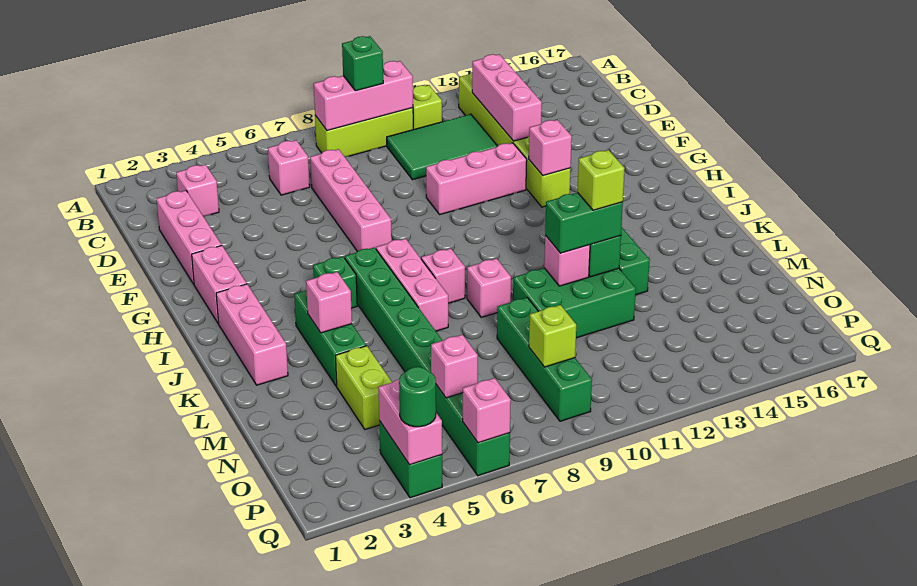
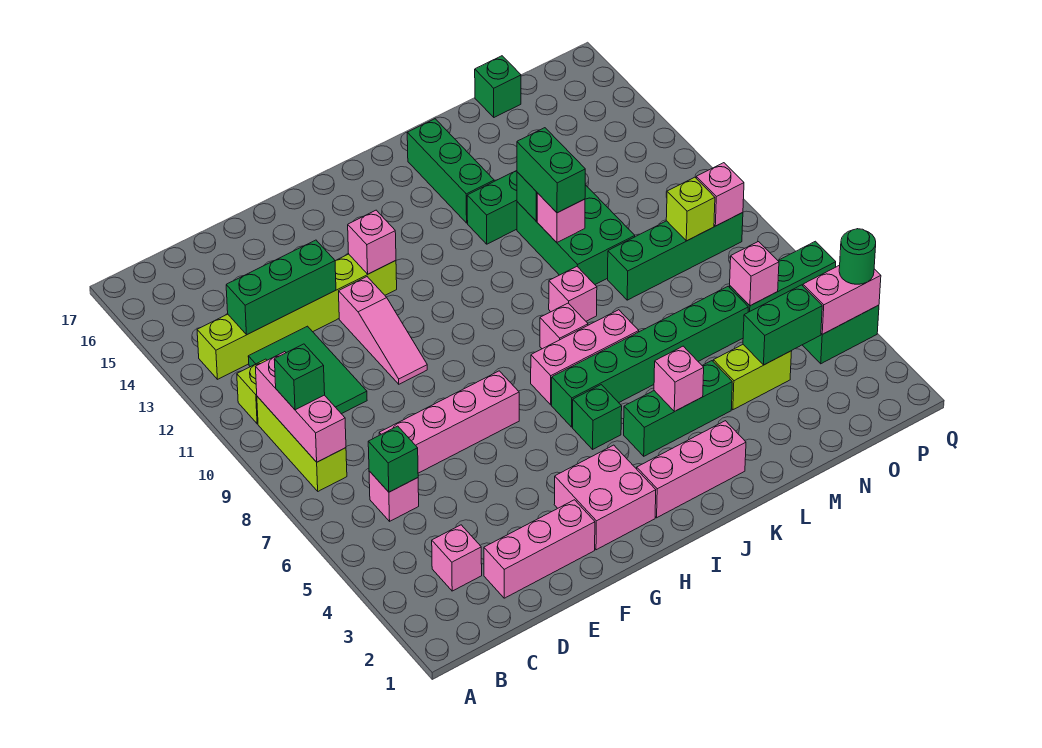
none -> green 1x1 brick [368,426,418,492]
pink 1x3 brick [472,54,542,141] -> green 1x3 brick [226,240,336,334]
pink 1x3 brick [426,143,527,214] -> pink 1x3 slope [339,277,427,384]
pink 1x2 brick [192,246,247,324] -> pink 2x2 brick [554,445,656,550]
none -> green 1x3 brick [407,119,494,223]
lime 1x1 brick [577,150,625,210] -> none
none -> green 1x2 brick [743,285,822,365]
none -> green 1x1 brick [475,56,521,117]
pink 1x1 brick [463,378,511,443] -> pink 1x1 brick moved to [696,163,744,226]

